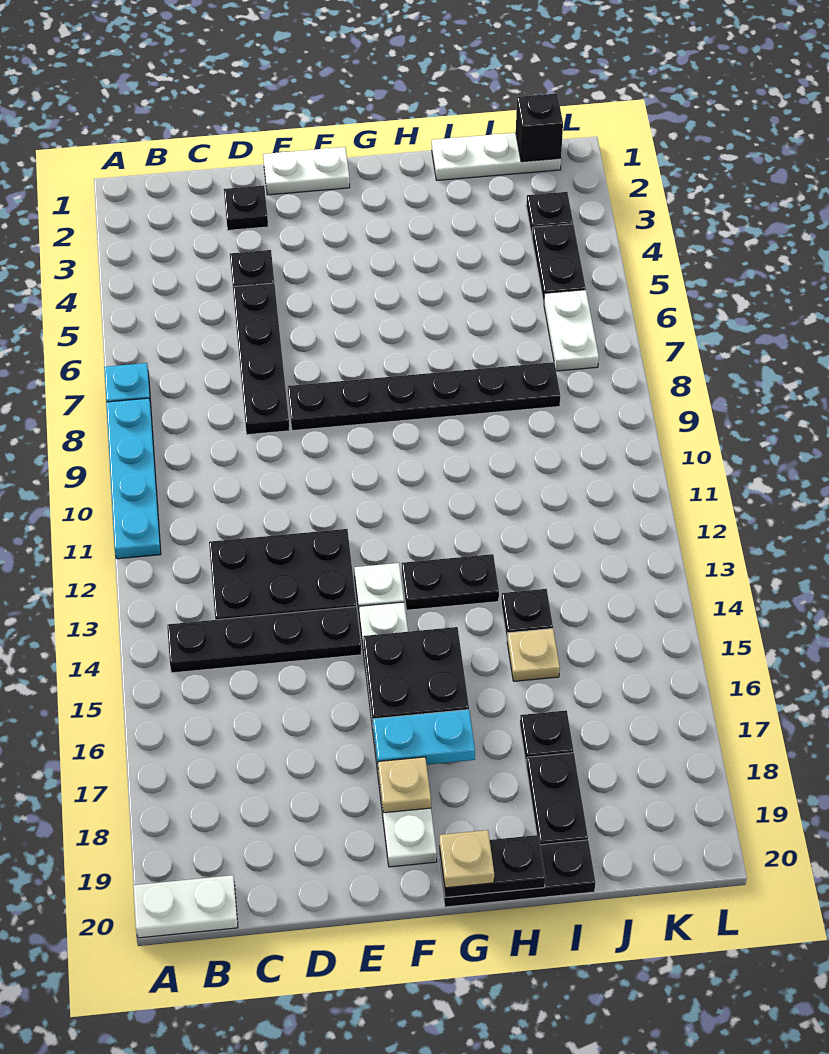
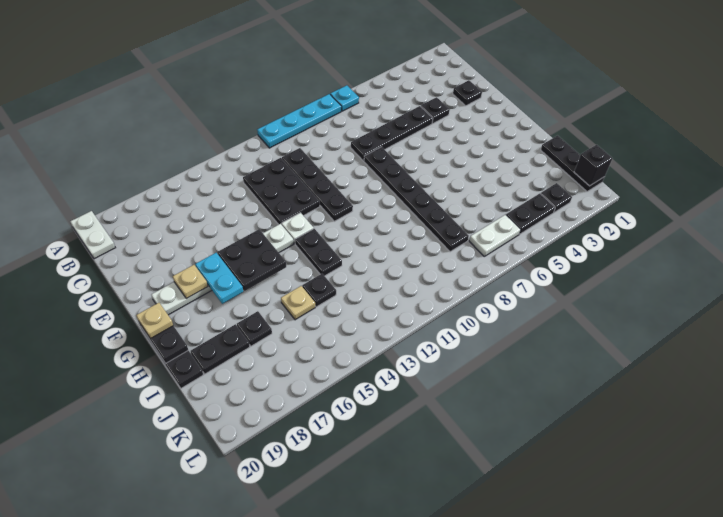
black 1x4 plate [167,607,361,673] -> black 1x4 plate moved to [282,148,353,221]
white 1x2 plate [263,147,350,195] -> none
white 1x3 plate [432,133,561,180] -> black 1x3 plate [541,136,604,191]

